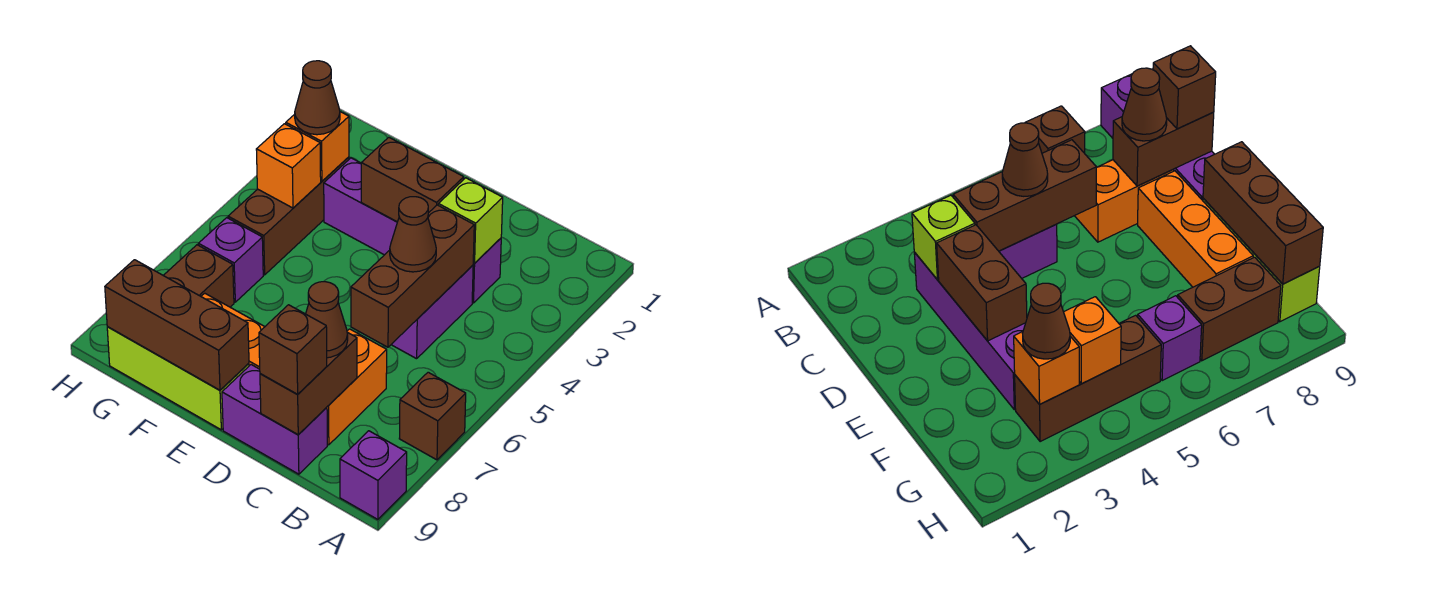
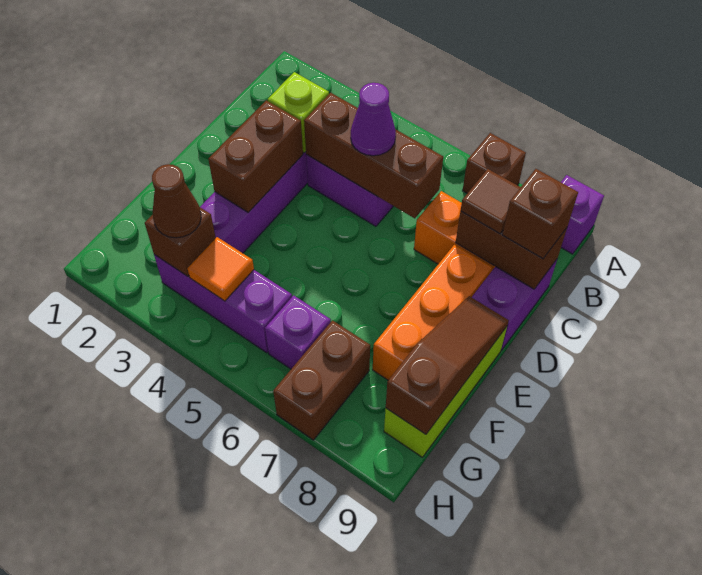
brown 1x1 cone [390,197,436,272] -> purple 1x1 cone [351,83,396,156]
brown 1x1 cone [306,282,348,358] -> brown 1x1 tile [461,169,521,234]
brown 1x3 brick [105,260,249,390] -> brown 1x3 slope [386,296,509,434]
brown 1x3 brick [228,157,349,275] -> purple 1x3 brick [154,255,292,353]
orange 1x1 brick [286,112,349,181] -> brown 1x1 brick [145,207,216,276]
orange 1x1 brick [256,124,321,208] -> orange 1x1 tile [188,237,254,301]
brown 1x2 brick [163,245,234,307] -> brown 1x2 brick turned to [273,320,370,440]

